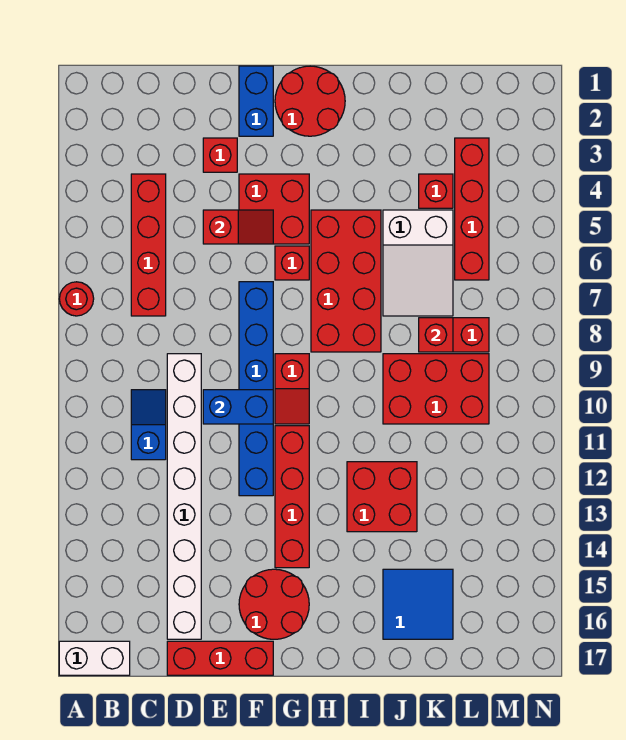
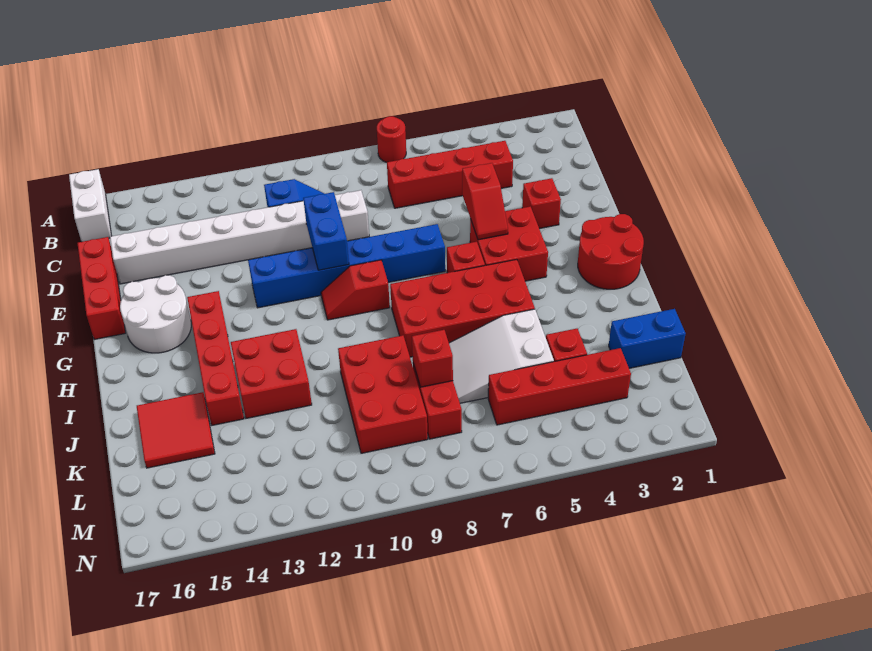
blue 1x2 brick [239,66,273,136] -> blue 1x2 brick moved to [609,309,686,368]
red 2x2 round brick [239,569,309,639] -> white 2x2 round brick [120,275,191,353]
red 1x4 brick [275,426,309,568] -> red 1x4 brick turned to [187,291,244,425]
blue 2x2 tile [383,569,453,639] -> red 2x2 tile [137,392,215,468]

